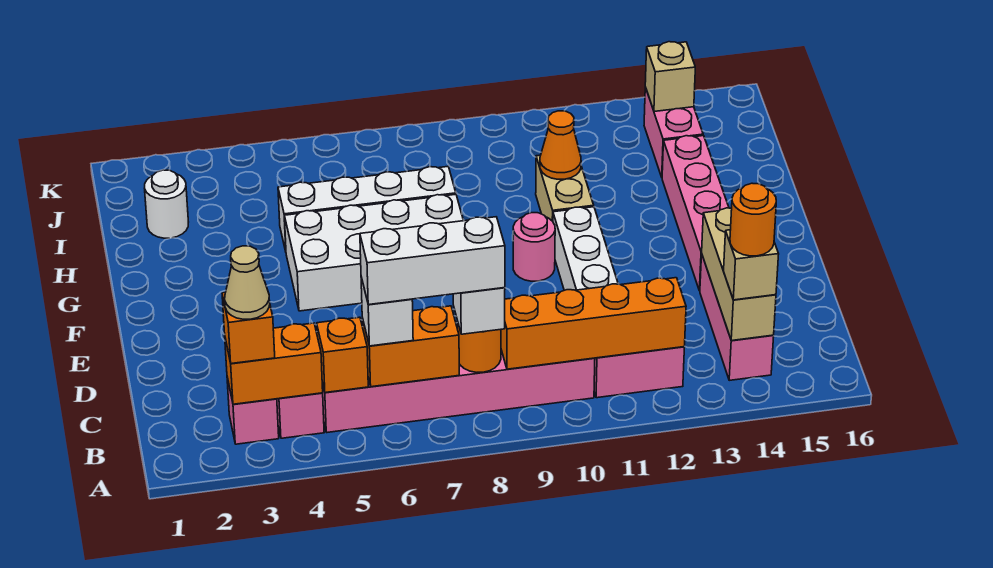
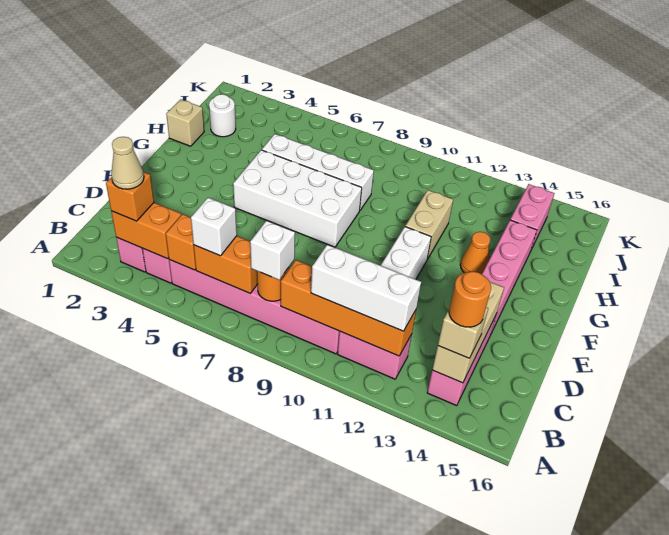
white 1x3 brick [360,217,505,305] -> white 1x3 brick moved to [311,245,421,331]
pink 1x1 round brick [513,213,555,281] -> none
orange 1x1 cone [540,111,581,179] -> orange 1x1 cone moved to [460,232,490,274]
tan 1x1 brick [645,42,695,112] -> tan 1x1 brick moved to [166,99,204,146]

